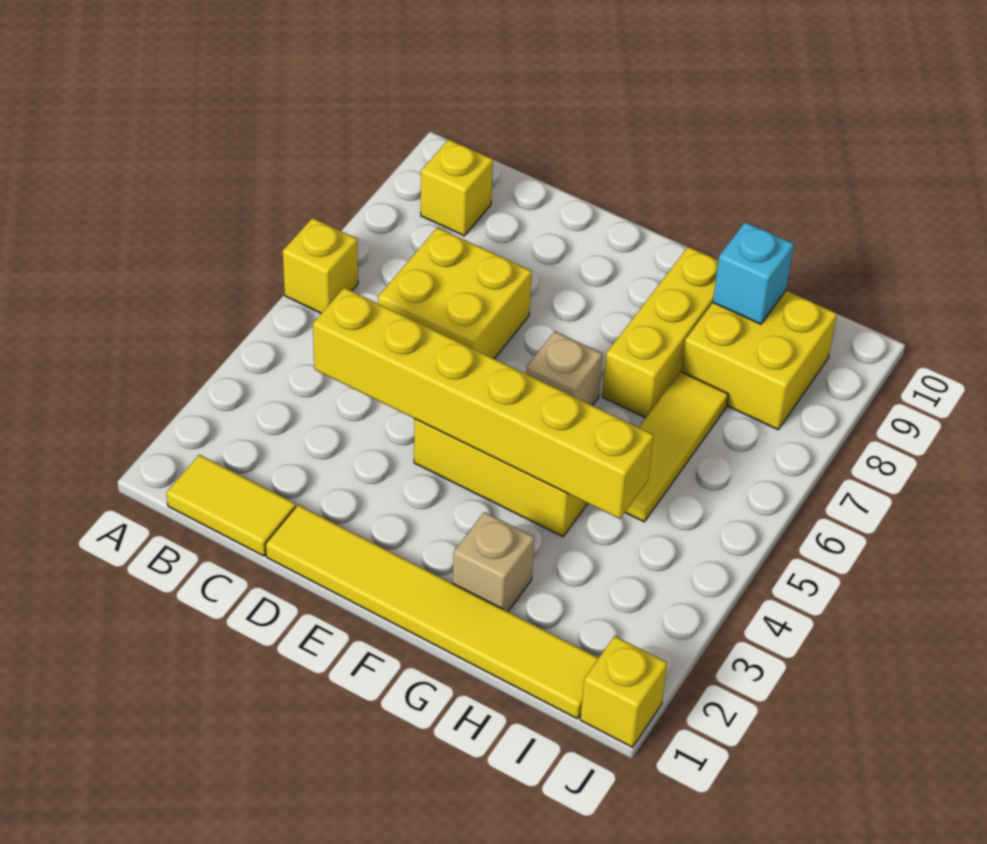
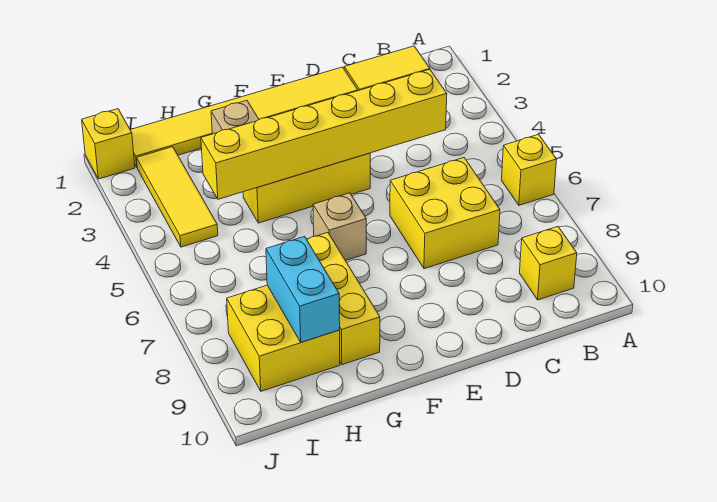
yellow 1x3 tile [625,371,728,522] -> yellow 1x3 tile moved to [137,147,218,247]
cyan 1x1 brick [713,222,794,324] -> cyan 1x2 brick [266,236,340,342]

